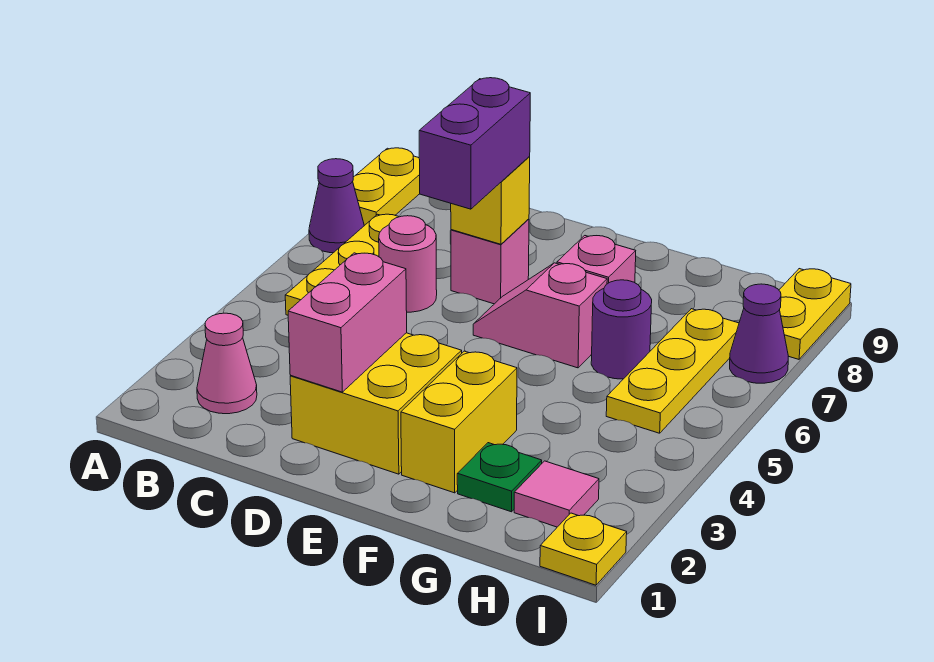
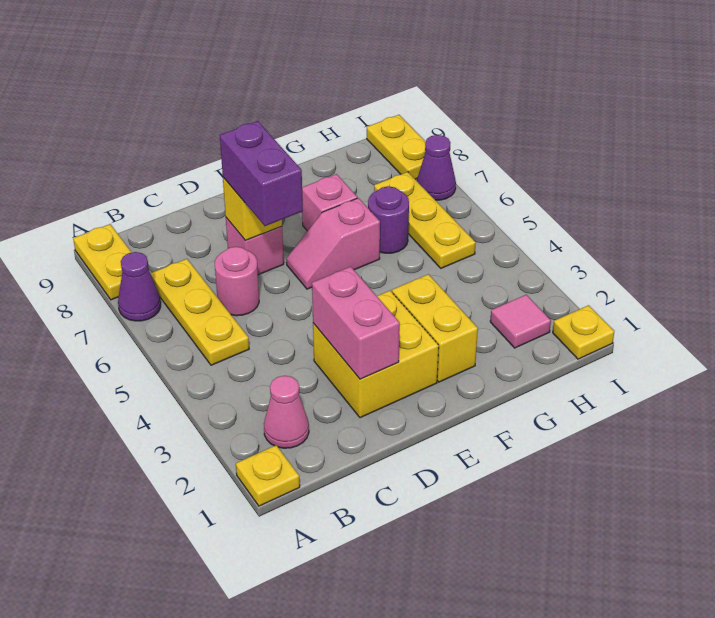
none -> yellow 1x1 plate [236,445,300,506]
green 1x1 plate [457,443,542,512] -> none

